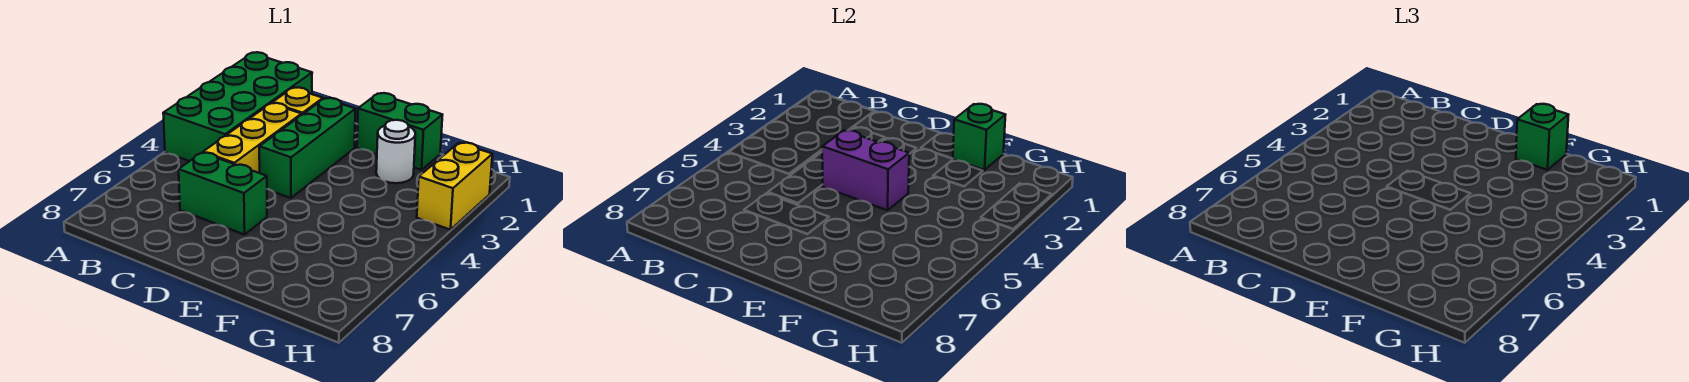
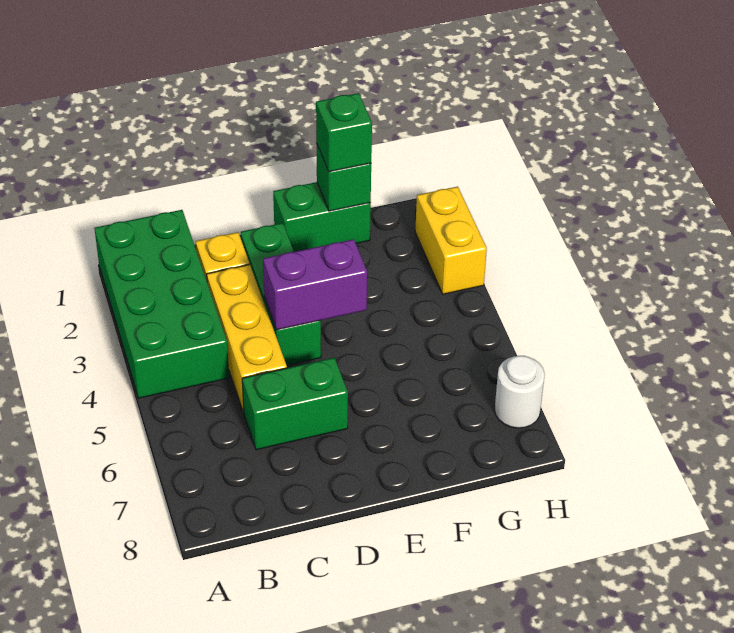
white 1x1 round brick [376,120,415,183] -> white 1x1 round brick moved to [495,356,545,428]

